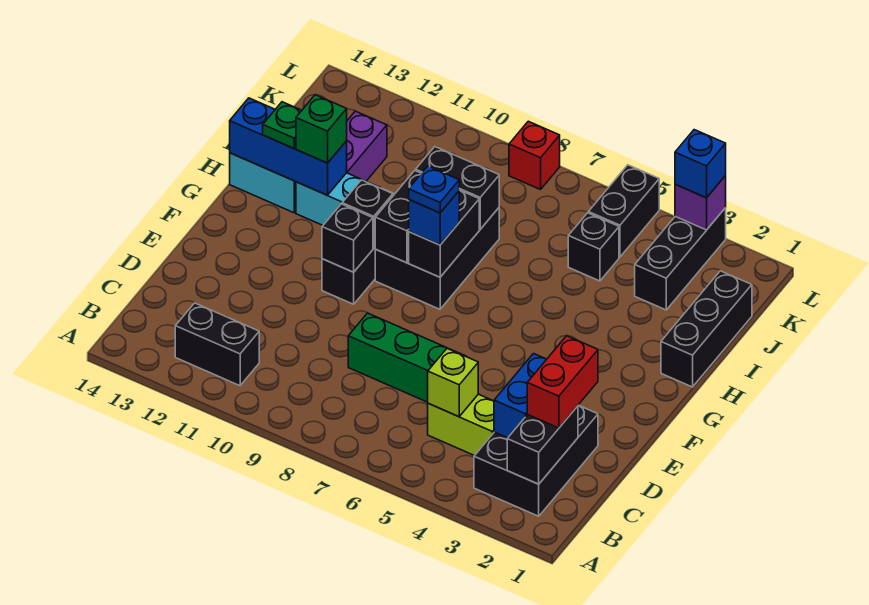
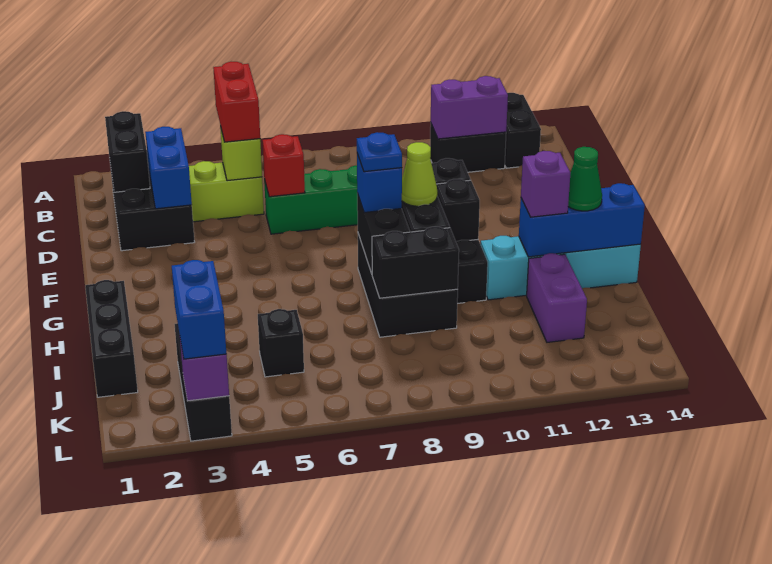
none -> purple 1x2 brick [431,76,508,139]
red 1x2 brick [527,336,598,428] -> red 1x2 brick moved to [213,62,260,142]
none -> lime 1x1 cone [402,142,437,206]
green 1x1 brick [296,95,347,163] -> purple 1x1 brick [521,151,570,217]
green 1x1 plate [263,102,302,148] -> green 1x1 cone [568,147,602,211]
black 1x2 brick [588,165,659,257] -> black 1x2 brick moved to [505,93,541,168]
blue 1x1 brick [675,130,726,198] -> blue 1x2 brick [172,260,226,359]
red 1x1 brick [509,121,560,190] -> red 1x1 brick moved to [262,134,305,197]

